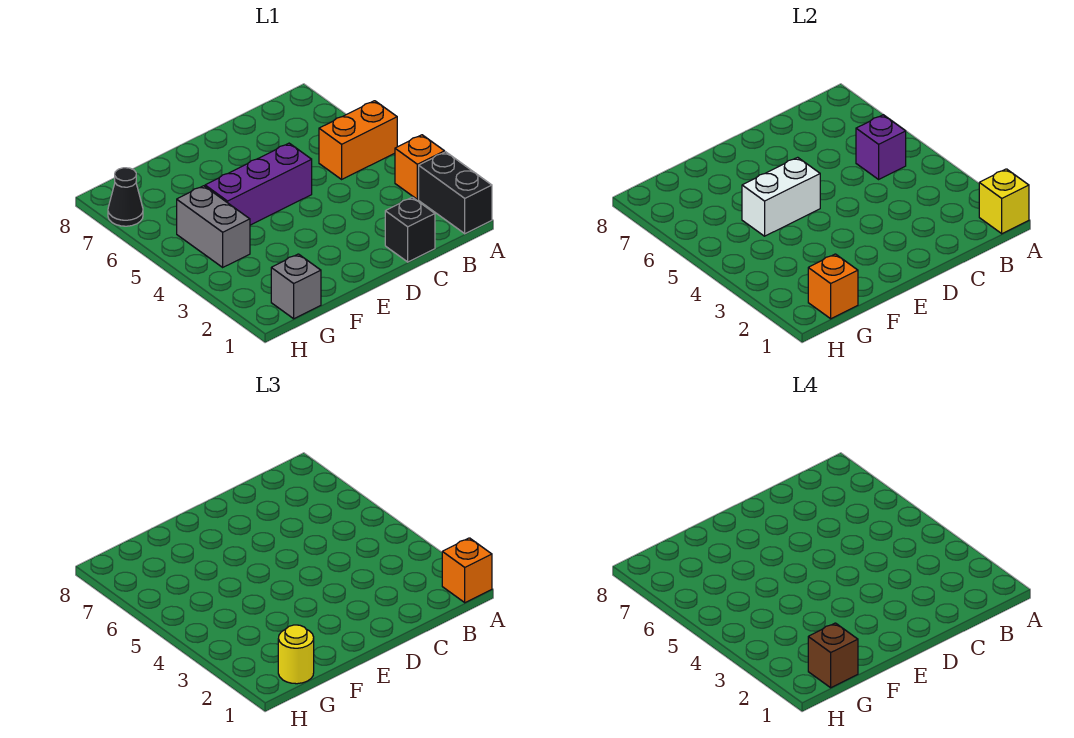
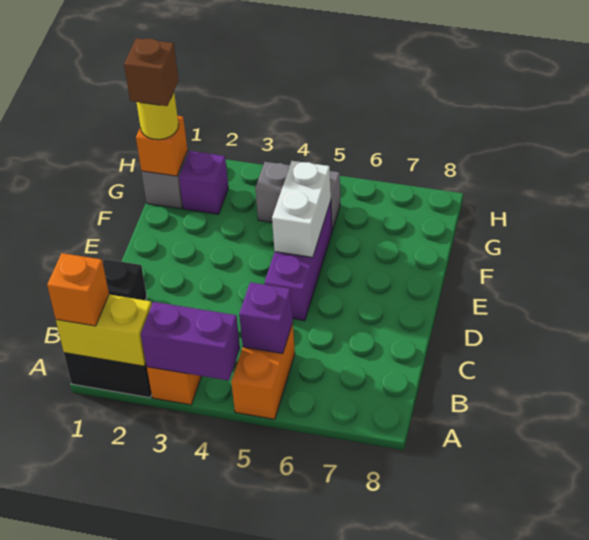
yellow 1x1 brick [979,169,1029,234] -> yellow 1x2 brick [56,295,152,366]
none -> purple 1x2 brick [141,302,240,381]
none -> purple 1x1 brick [179,151,228,214]
black 1x1 cone [108,168,143,226] -> none

